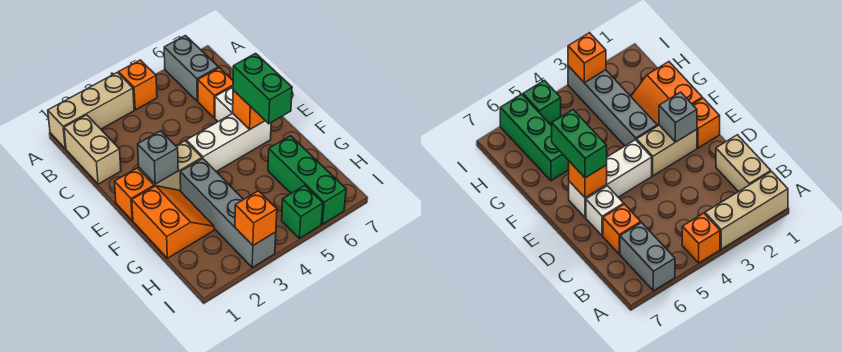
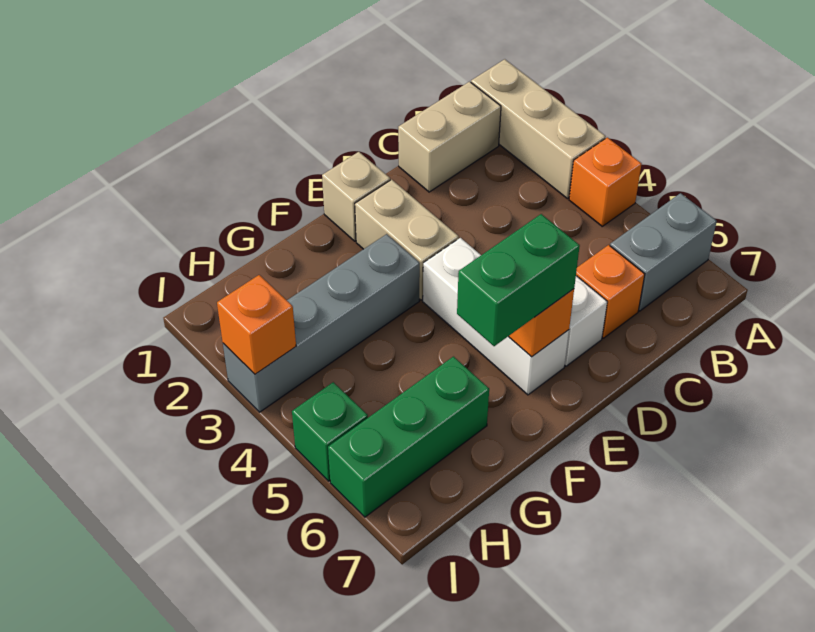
orange 1x1 brick [114,168,154,220] -> tan 1x1 brick [322,152,390,241]
grey 1x1 brick [138,131,178,184] -> none
orange 2x2 slope [132,186,214,258] -> none

